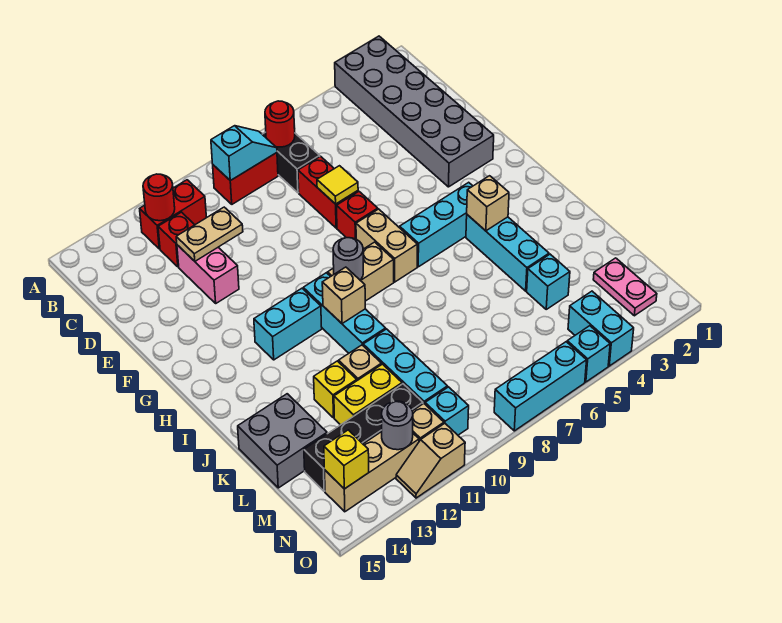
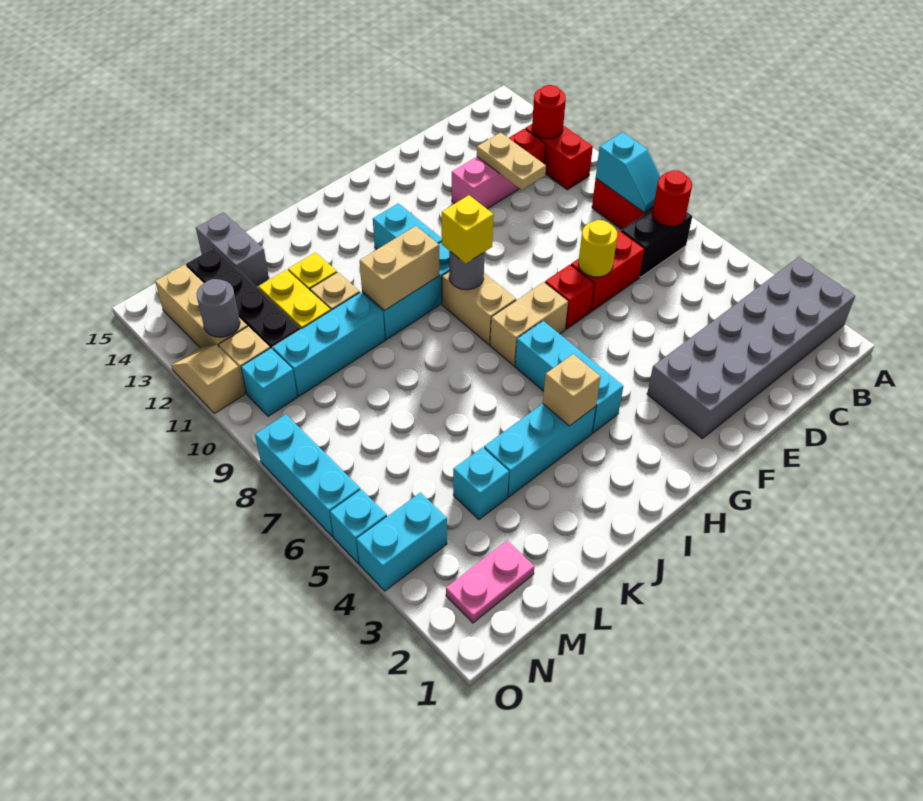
yellow 1x1 tile [317,166,358,204] -> yellow 1x1 round brick [579,220,617,277]
tan 1x1 brick [322,267,365,324] -> tan 1x2 brick [360,226,439,311]
grey 2x2 brick [238,394,327,488] -> grey 1x2 brick [196,212,269,286]
yellow 1x1 brick [324,430,369,489] -> yellow 1x1 brick moved to [442,195,494,264]

